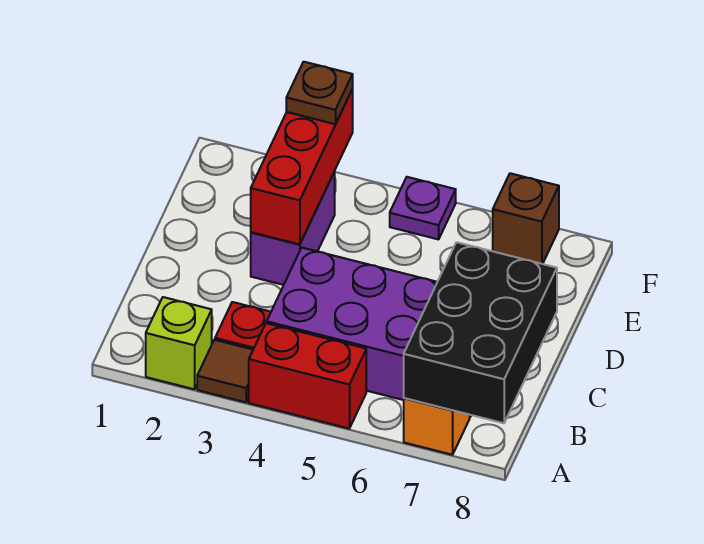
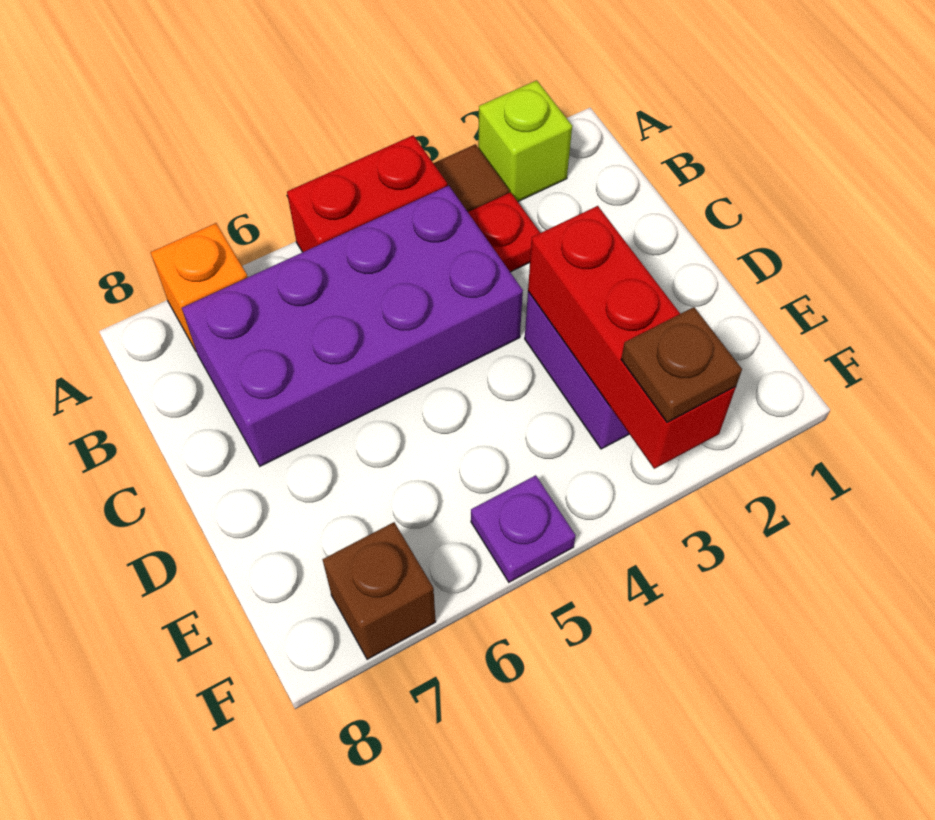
black 2x3 brick [404,242,557,423] -> none

